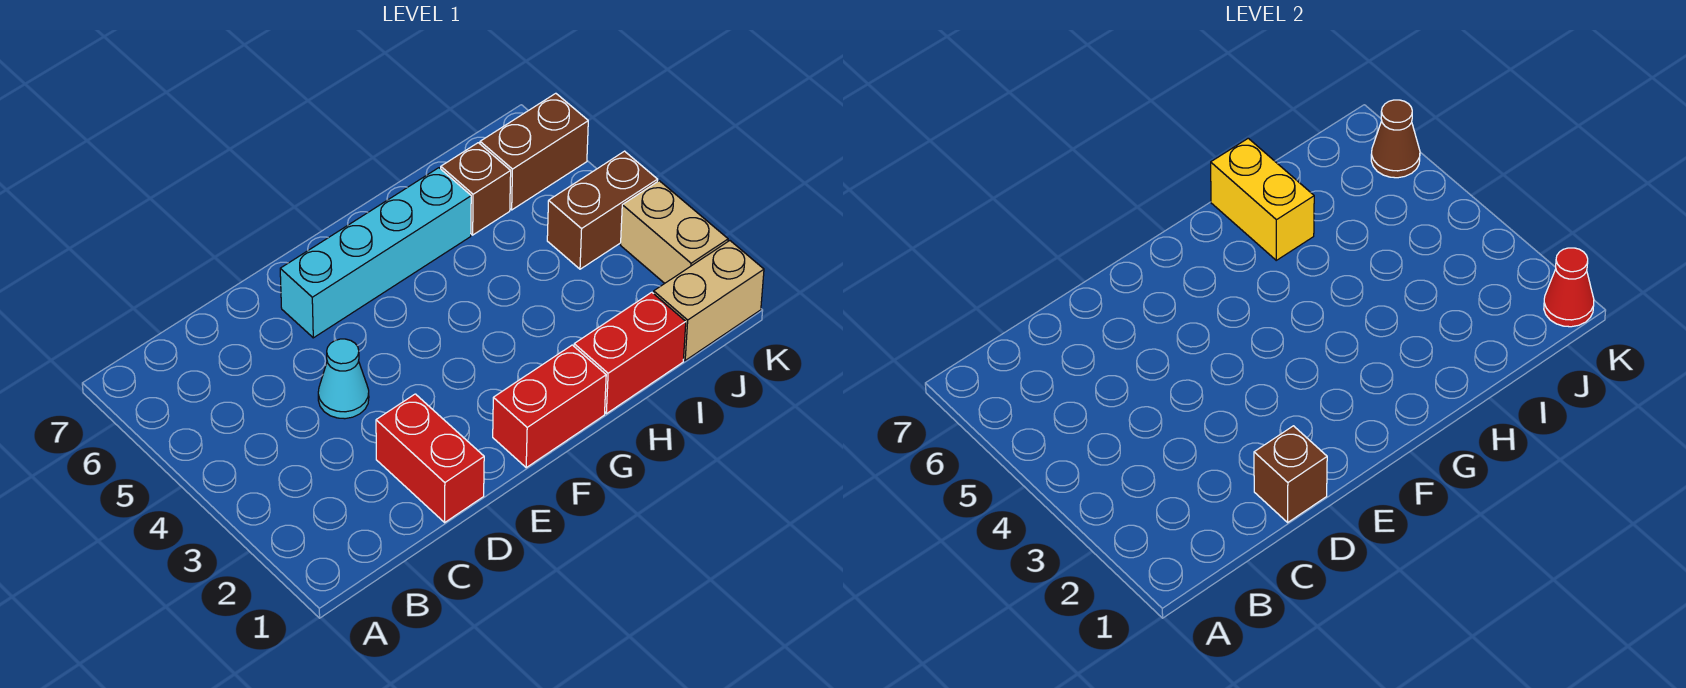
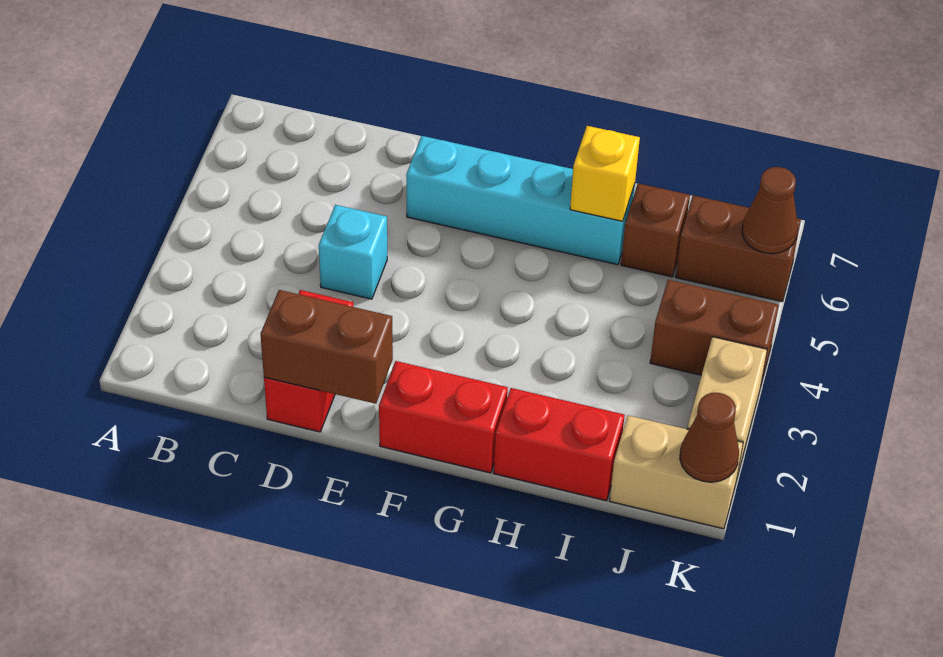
brown 1x1 brick [1254,426,1327,522] -> brown 1x2 brick [261,290,393,404]
cyan 1x1 cone [318,339,369,419] -> cyan 1x1 brick [319,205,387,299]
yellow 1x2 brick [1211,138,1314,260] -> yellow 1x1 brick [570,126,640,221]
red 1x1 cone [1544,248,1594,327] -> brown 1x1 cone [680,393,739,482]

